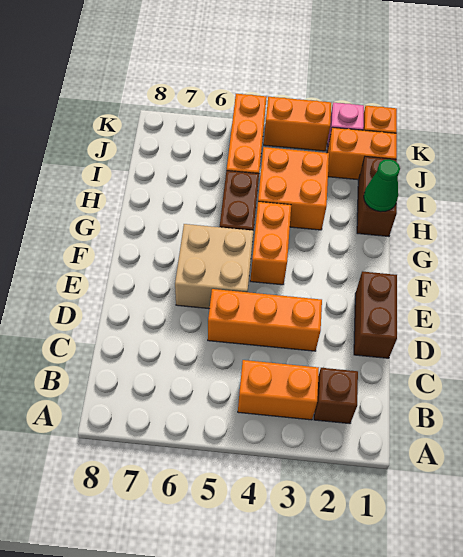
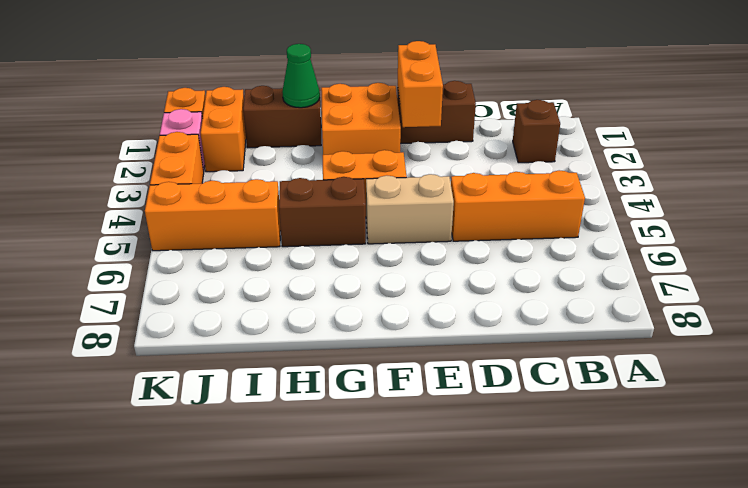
orange 1x2 brick [238,360,319,420] -> orange 1x2 brick moved to [398,41,443,127]
orange 1x3 brick [208,289,322,351] -> orange 1x3 brick turned to [451,170,585,241]
tan 2x2 brick [175,224,253,309] -> tan 1x2 brick [366,174,454,244]
orange 2x2 brick [258,147,329,230] -> orange 2x2 brick moved to [321,83,401,155]

